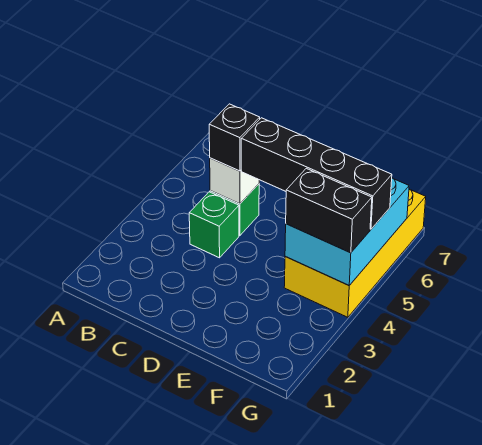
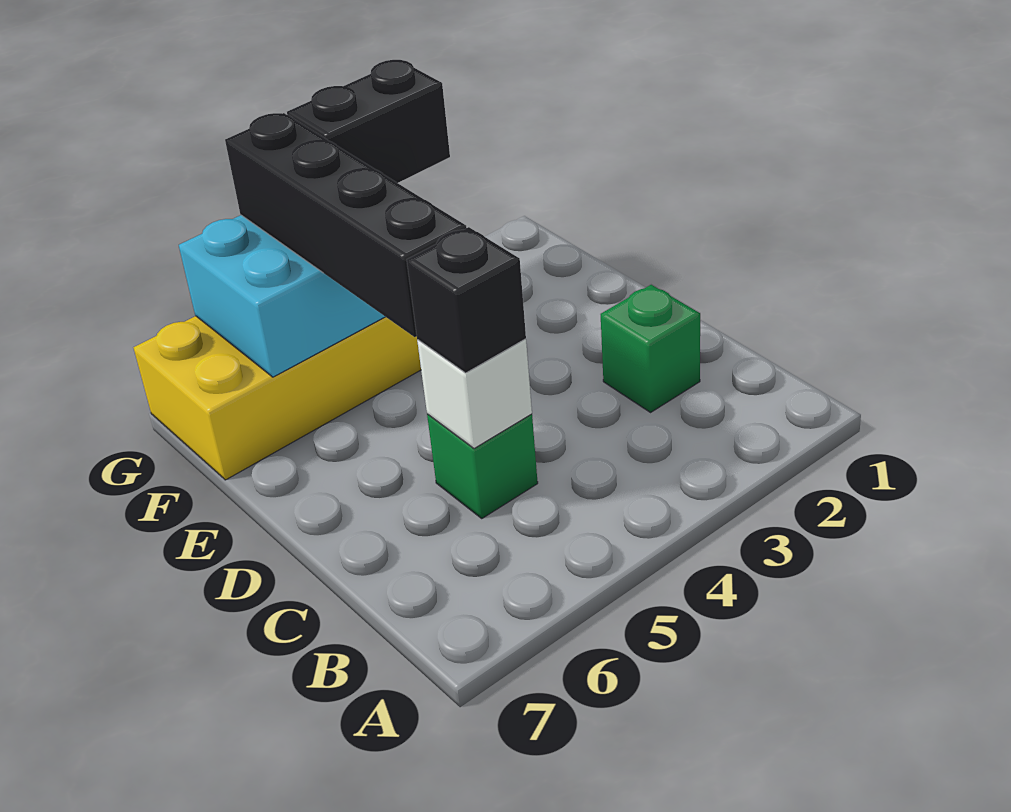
green 1x1 brick [189,192,239,258] -> green 1x1 brick moved to [601,285,700,412]
black 1x2 brick [286,168,372,253] -> black 1x2 brick turned to [287,60,450,183]

